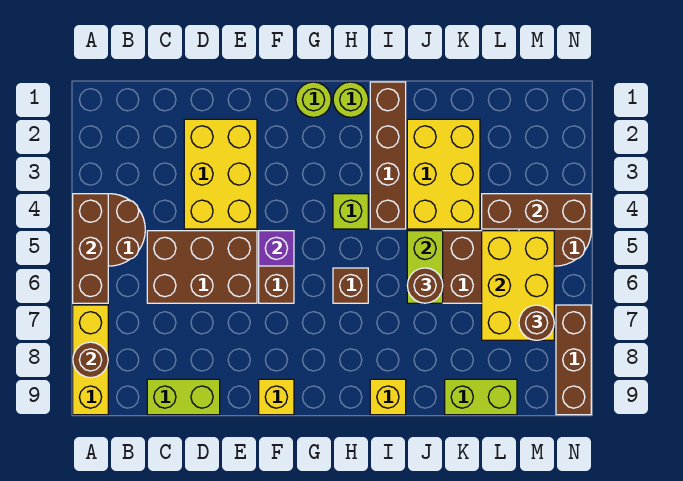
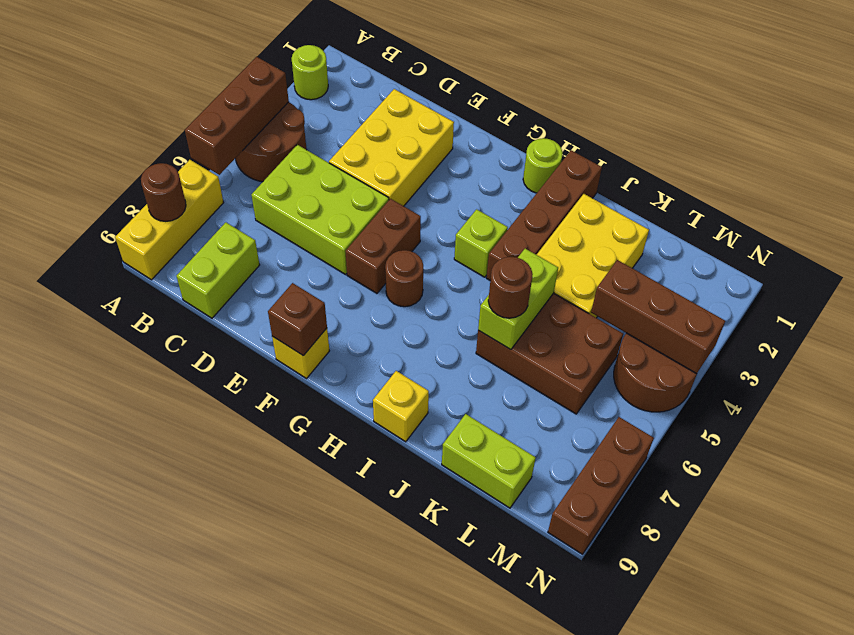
brown 2x3 brick [147,231,257,303] -> lime 2x3 brick [252,145,389,274]
lime 1x2 brick [147,379,220,415] -> lime 1x2 brick turned to [176,222,260,318]
purple 1x1 brick [259,231,294,266] -> none
lime 1x1 round brick [296,82,331,117] -> lime 1x1 round brick moved to [291,45,328,100]
brown 1x1 brick [333,268,368,303] -> brown 1x1 brick moved to [268,283,327,356]
yellow 2x3 brick [482,231,554,340] -> none
brown 1x1 round brick [519,305,554,340] -> brown 1x1 round brick moved to [385,250,423,307]

